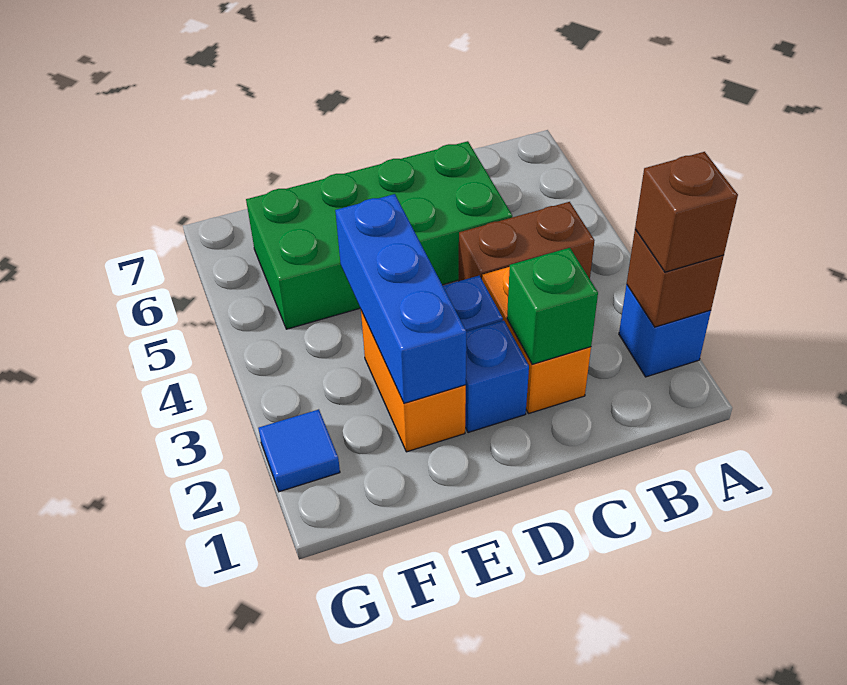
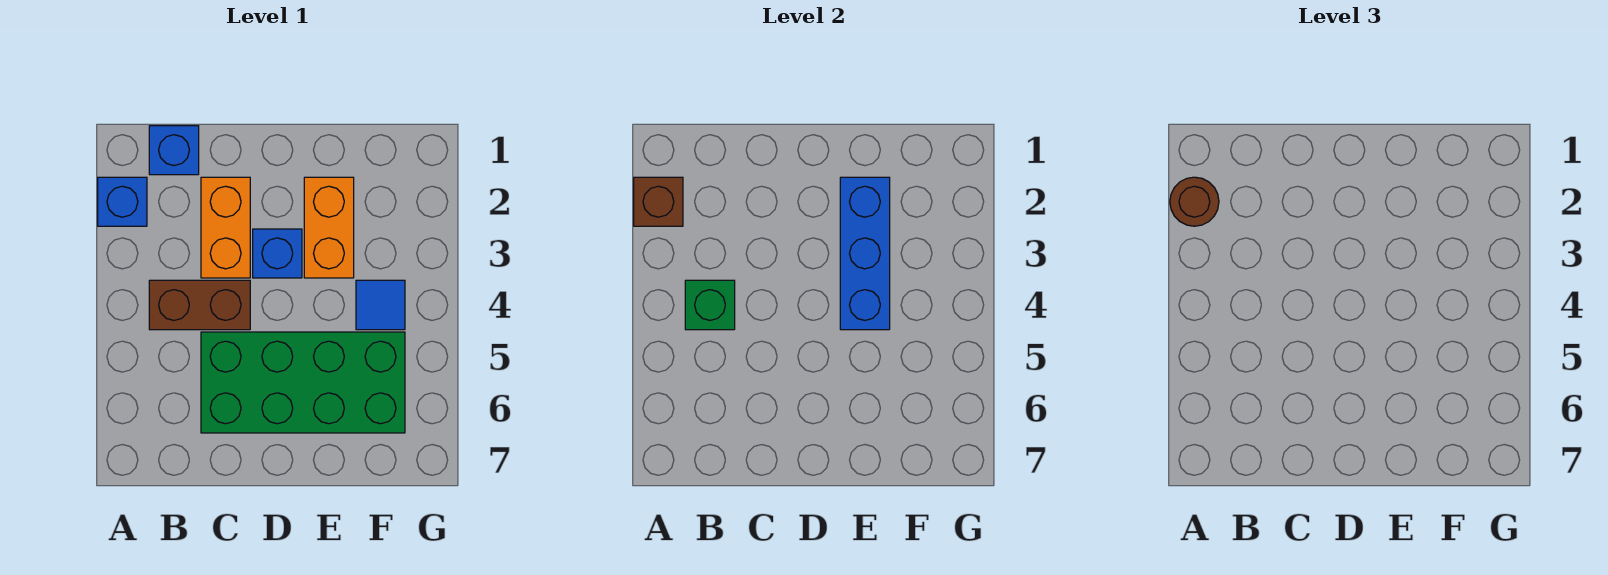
brown 1x1 brick [635,152,738,272] -> brown 1x1 round brick [1170,177,1219,226]
green 1x1 brick [507,248,598,364] -> green 1x1 brick moved to [685,280,735,330]
blue 1x1 brick [465,321,529,433] -> blue 1x1 brick moved to [149,126,199,175]
blue 1x1 tile [258,409,340,492] -> blue 1x1 tile moved to [356,280,405,330]

